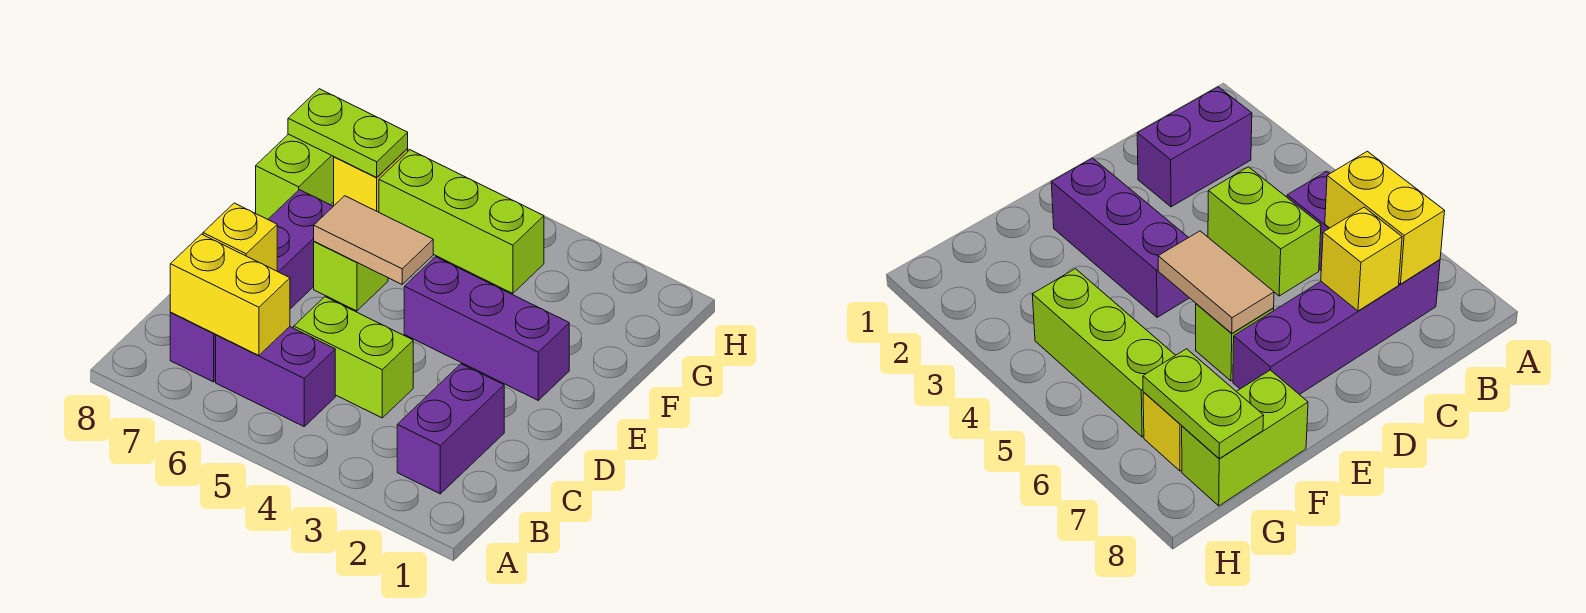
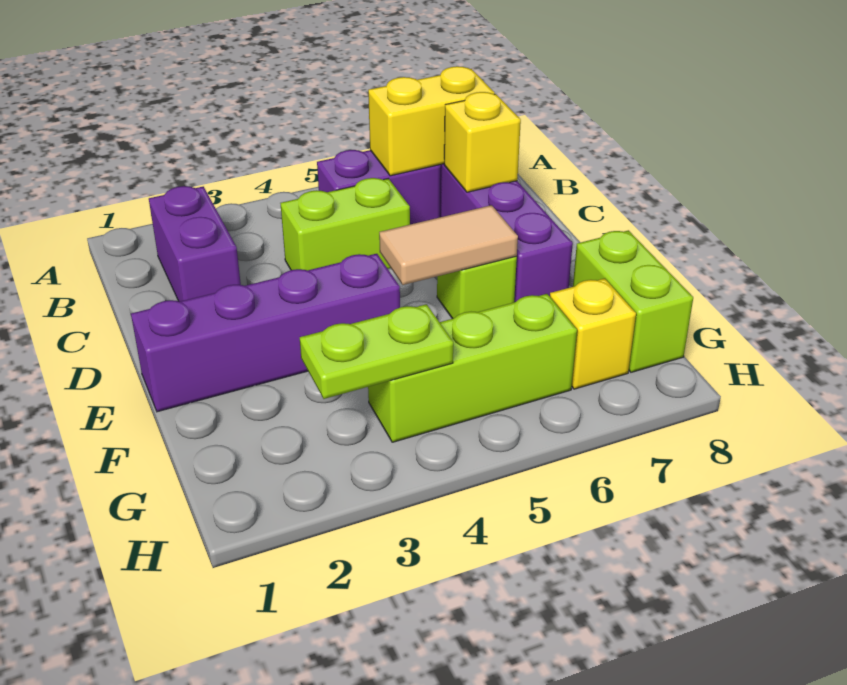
purple 1x3 brick [404,257,569,400] -> purple 1x4 brick [131,254,400,412]
lime 1x2 plate [288,89,408,177] -> lime 1x2 plate moved to [300,304,453,399]

